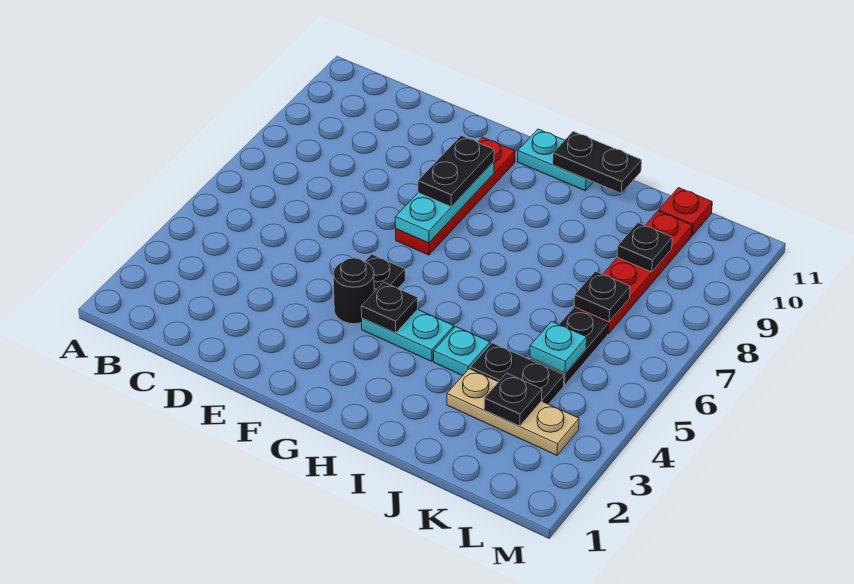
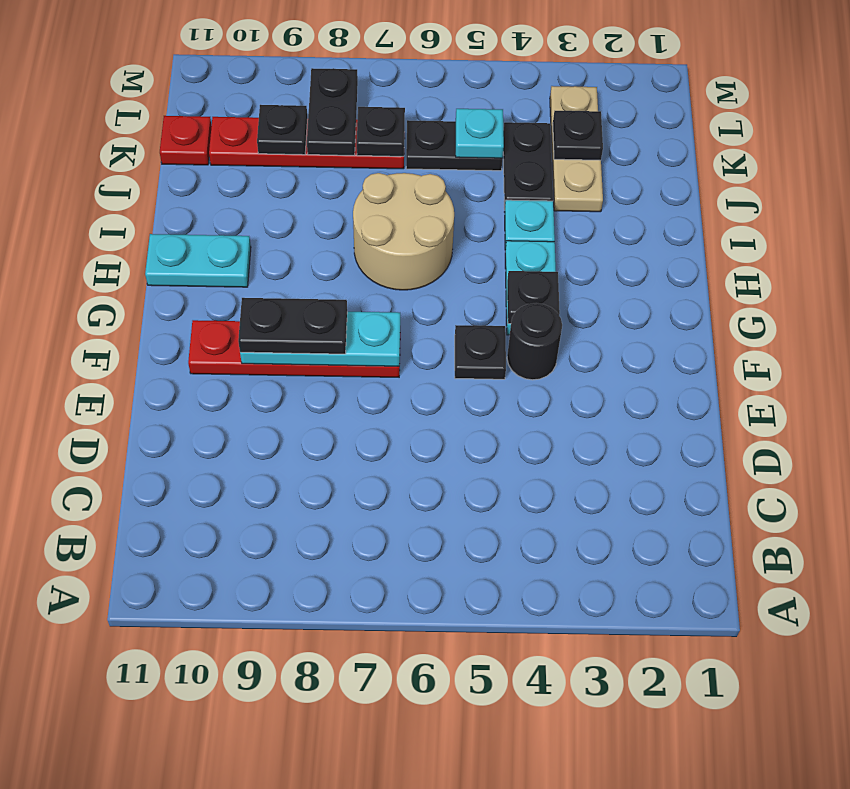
cyan 1x2 plate [518,129,593,191] -> cyan 1x2 plate turned to [145,234,251,287]
none -> tan 2x2 round brick [353,173,454,290]
black 1x2 plate [553,131,642,194] -> black 1x2 plate moved to [307,68,358,155]

